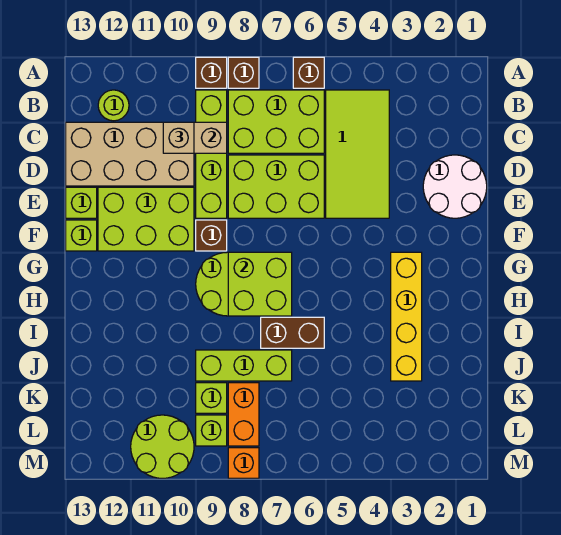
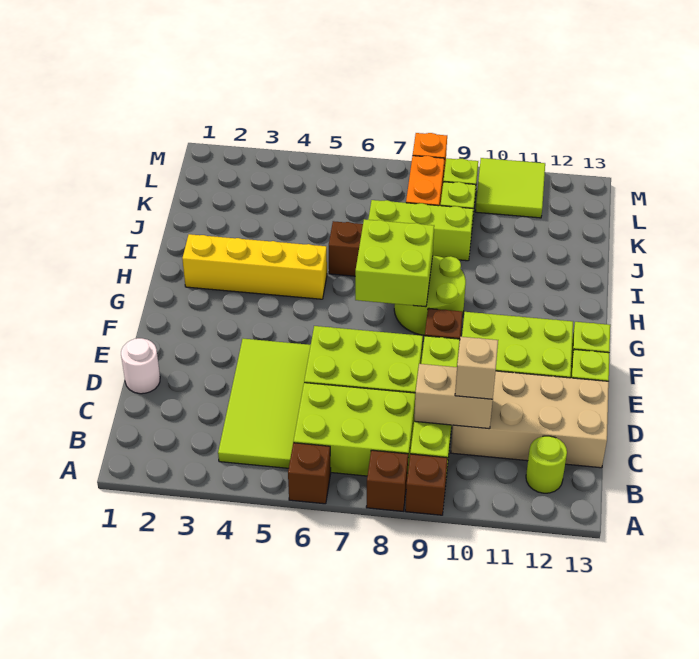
white 2x2 round brick [423,155,487,218] -> white 1x1 round brick [121,338,160,394]
yellow 1x4 brick [391,252,422,381] -> yellow 1x4 brick turned to [182,234,327,299]
lime 2x2 round brick [131,415,194,478] -> lime 2x2 tile [475,158,545,218]

